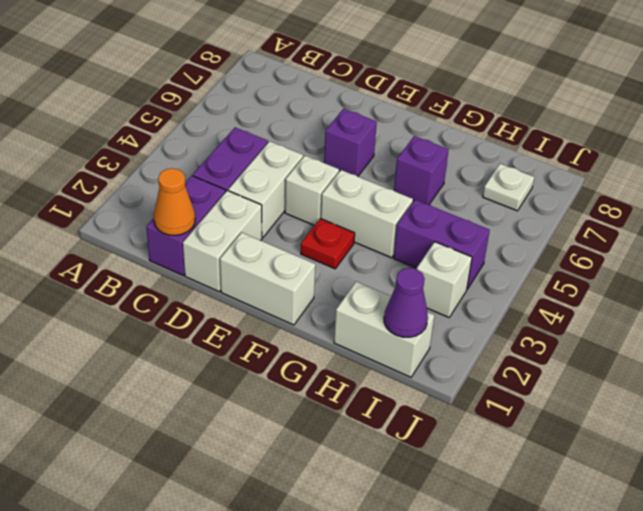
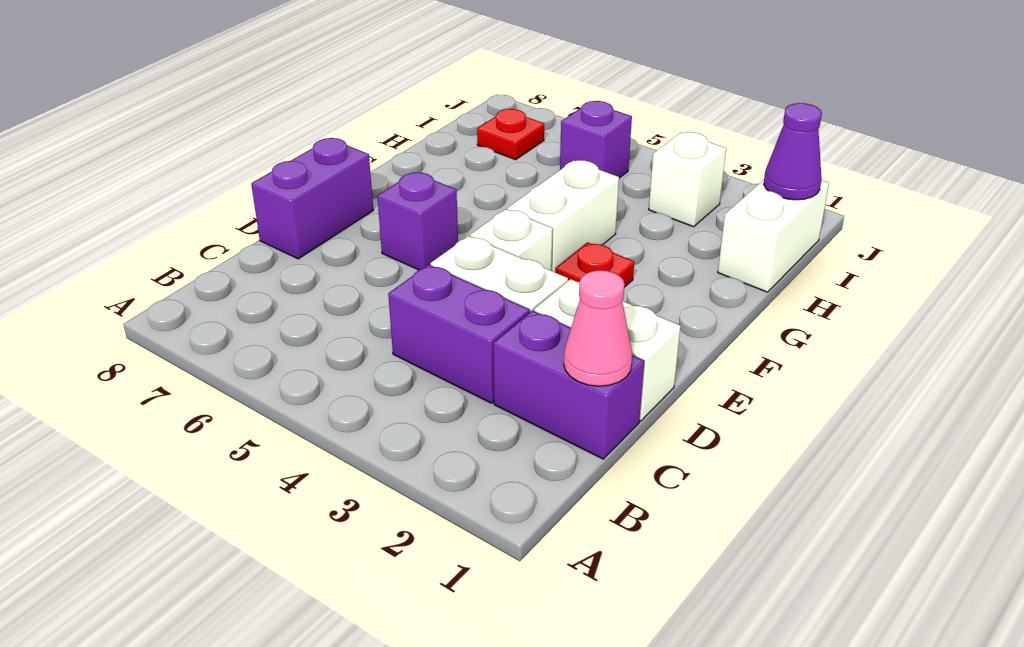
orange 1x1 cone [154,168,195,235] -> pink 1x1 cone [564,270,632,386]
white 1x2 brick [220,232,315,325] -> none
purple 1x1 brick [394,136,449,205] -> purple 1x1 brick moved to [560,101,632,178]
purple 1x2 brick [394,200,490,289] -> purple 1x2 brick moved to [251,138,373,259]
white 1x1 plate [483,164,534,211] -> red 1x1 plate [477,109,544,160]

